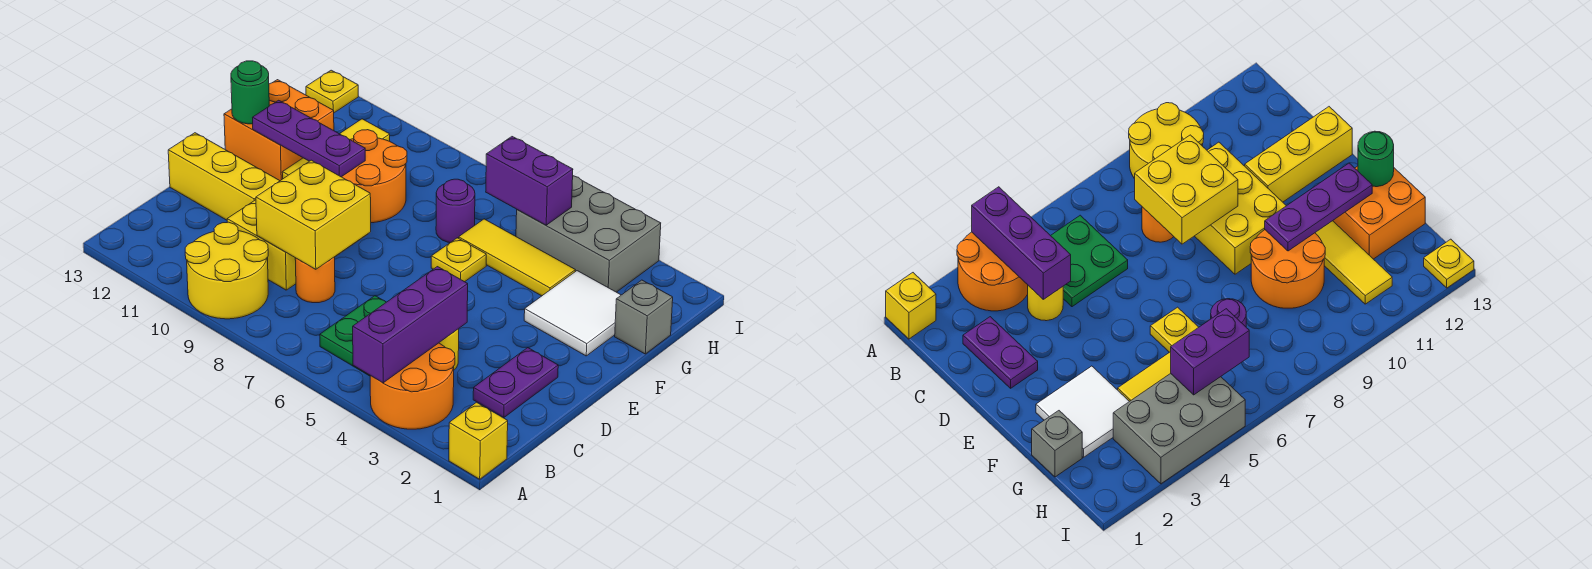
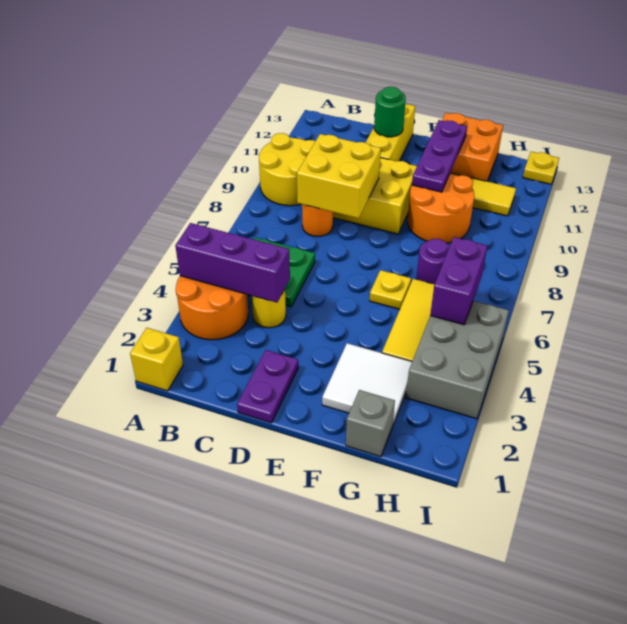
purple 1x2 plate [473,348,558,418] -> purple 1x2 plate turned to [237,350,298,423]
green 1x1 round brick [231,61,269,124] -> green 1x1 round brick moved to [374,87,406,137]

